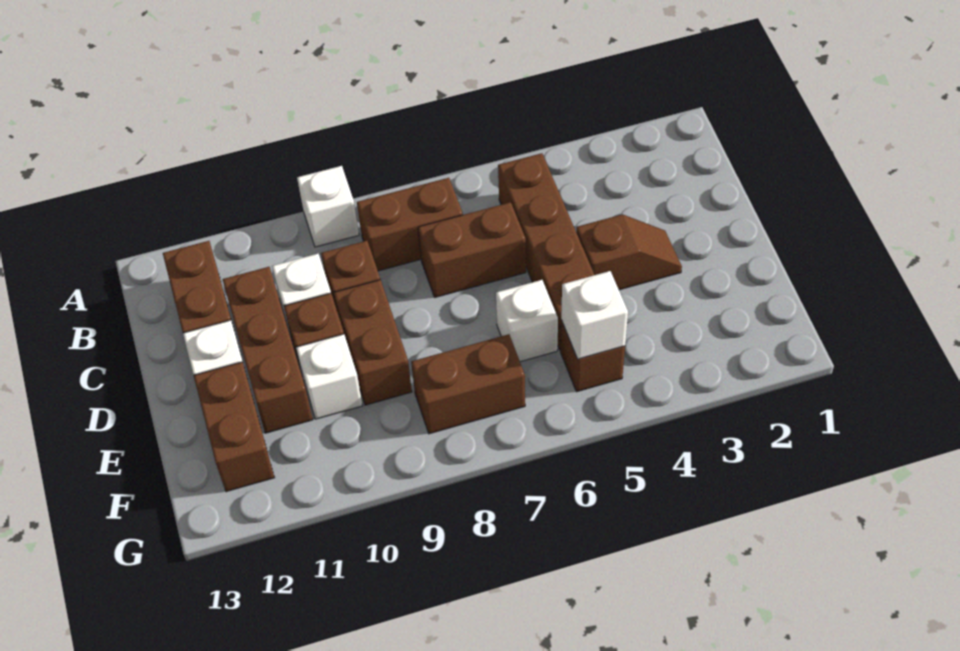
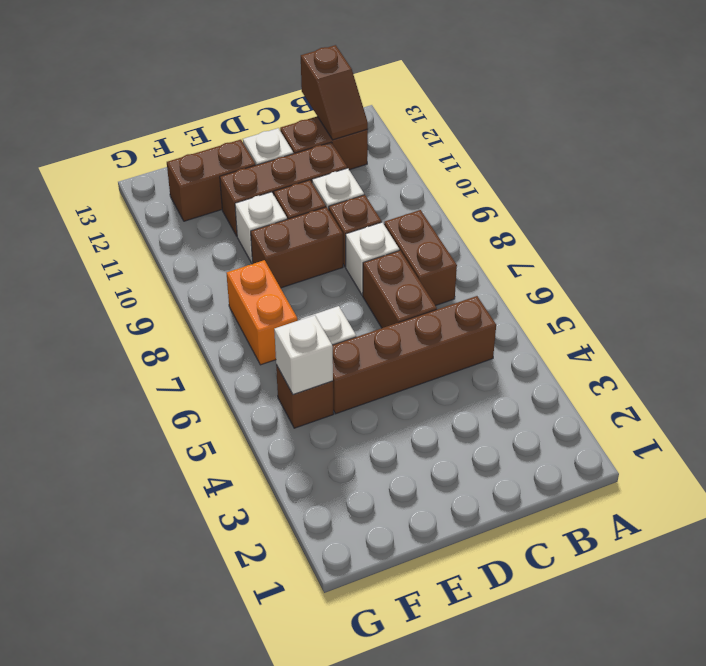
white 1x1 brick [297,166,359,247] -> white 1x1 brick moved to [346,222,399,295]
brown 1x2 slope [576,214,682,290] -> brown 1x2 slope moved to [301,45,368,140]
brown 1x2 brick [411,334,525,434] -> orange 1x2 brick [227,260,298,365]

